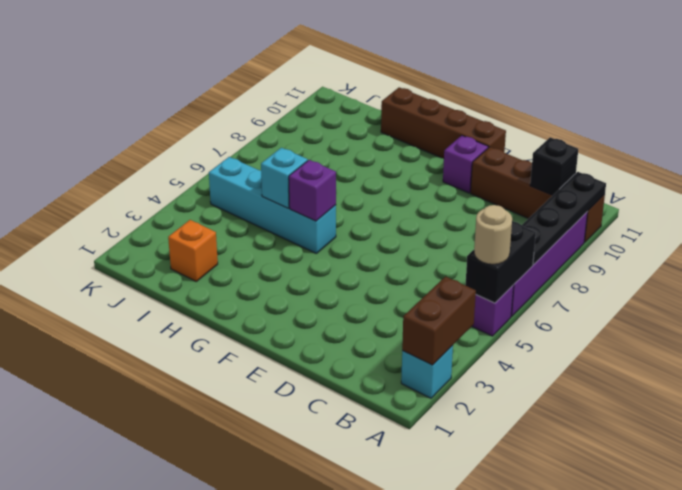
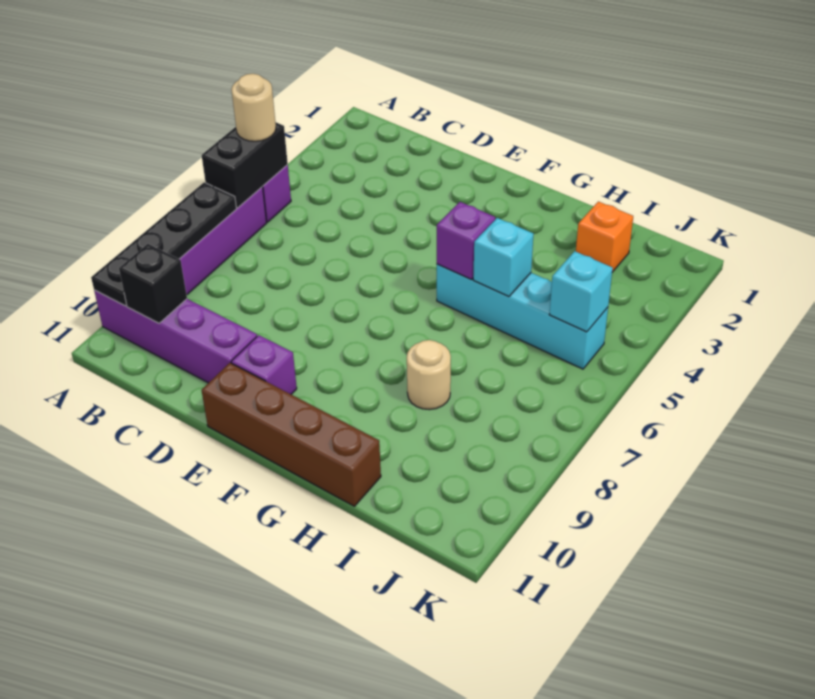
cyan 1x1 brick [401,345,453,398] -> cyan 1x1 brick moved to [549,251,613,332]
brown 1x2 brick [402,277,476,365] -> none
brown 1x4 brick [471,147,605,243] -> purple 1x4 brick [94,290,257,383]
none -> tan 1x1 round brick [407,340,451,410]

